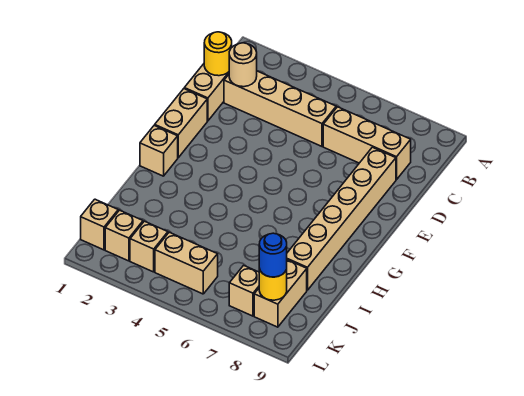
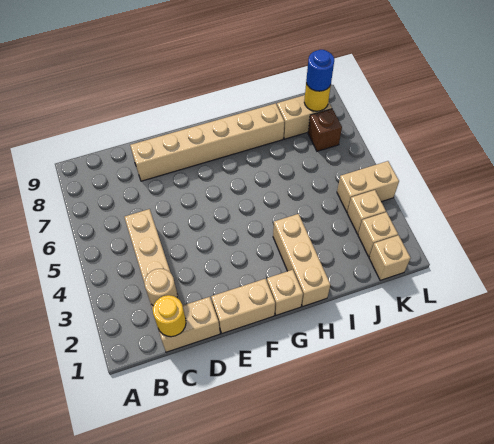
tan 1x3 brick [323,107,411,180] -> tan 1x3 brick moved to [273,214,330,307]
tan 1x2 brick [155,232,218,294] -> tan 1x2 brick turned to [337,161,399,212]
tan 1x1 brick [229,265,259,316] -> brown 1x1 brick [308,109,342,151]

